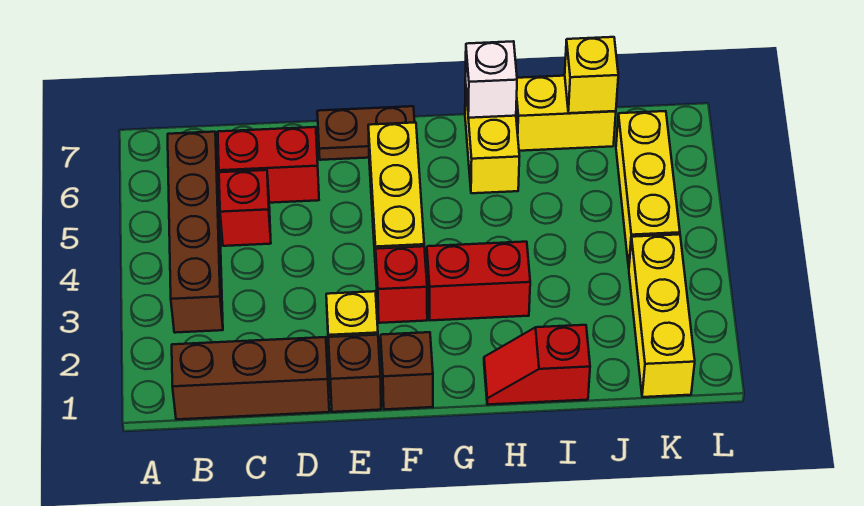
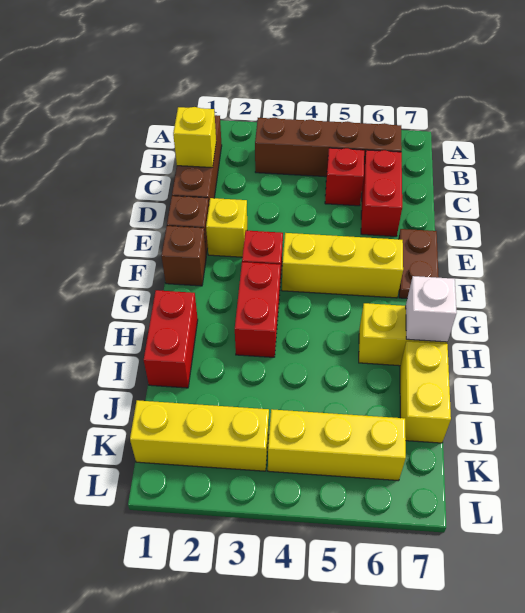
red 1x2 slope [484,325,590,405] -> red 1x2 brick [144,290,198,388]
yellow 1x1 brick [565,37,618,113] -> yellow 1x1 brick moved to [173,107,216,168]

